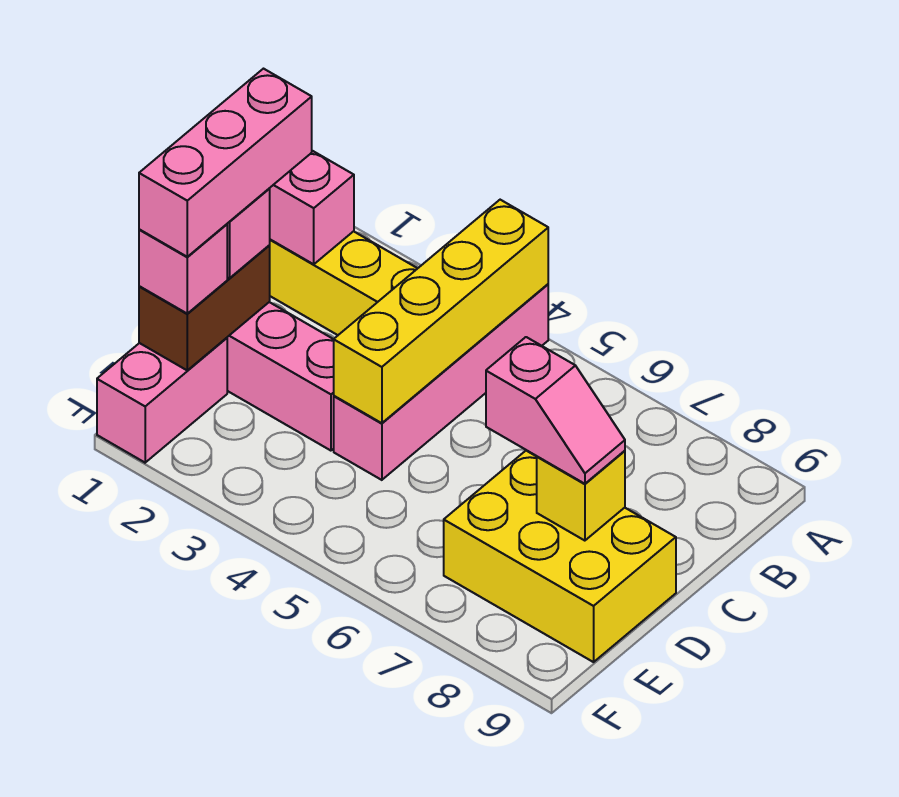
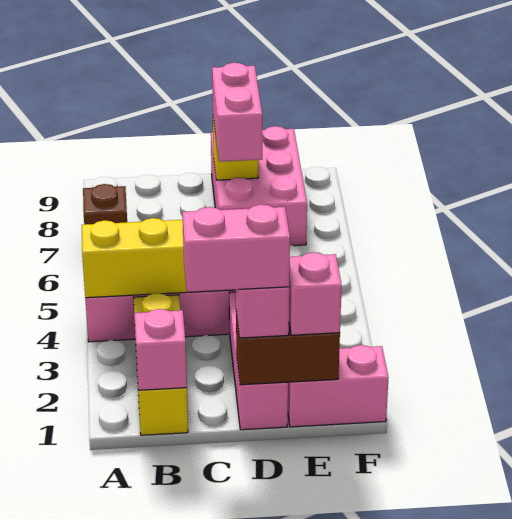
none -> brown 1x1 brick [83,184,127,225]
pink 1x3 brick [139,69,312,257] -> pink 1x2 brick [183,204,290,292]
yellow 2x3 brick [444,451,676,662] -> pink 2x3 brick [211,126,307,246]
pink 1x2 slope [486,337,625,484] -> pink 1x2 brick [212,63,262,162]

